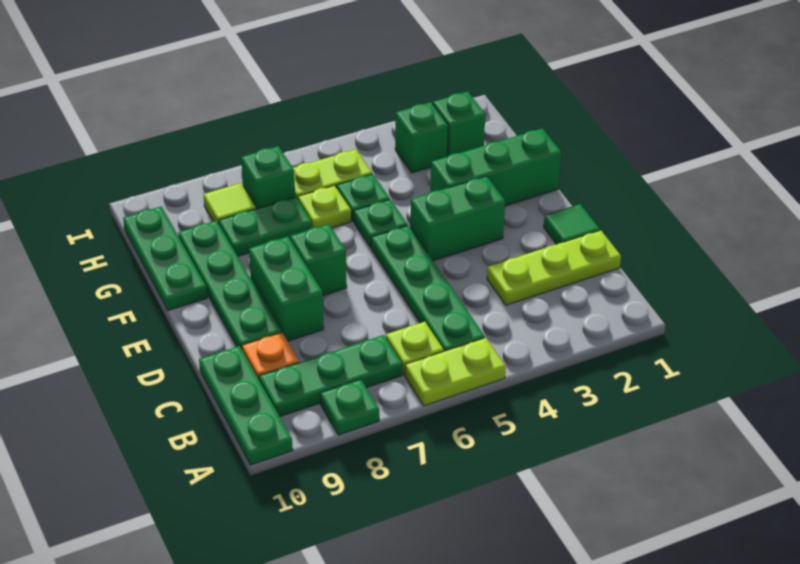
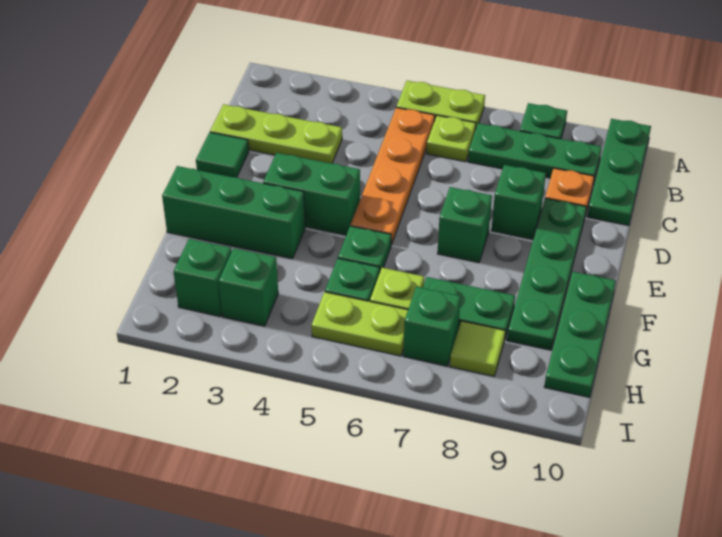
green 1x4 plate [371,225,485,351] -> orange 1x4 plate [351,108,435,244]
green 1x2 brick [249,237,324,341] -> green 1x1 brick [491,165,546,239]

